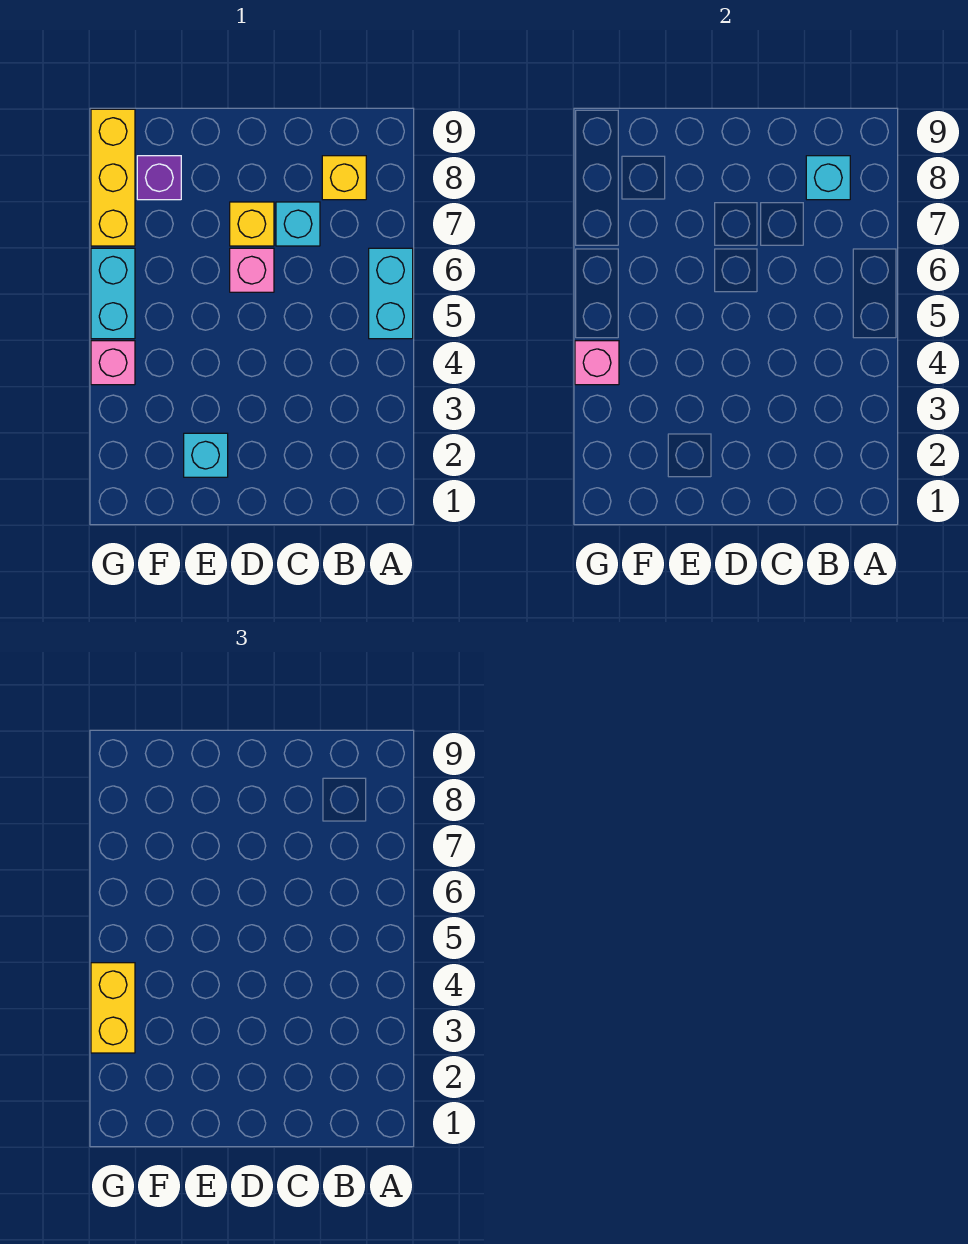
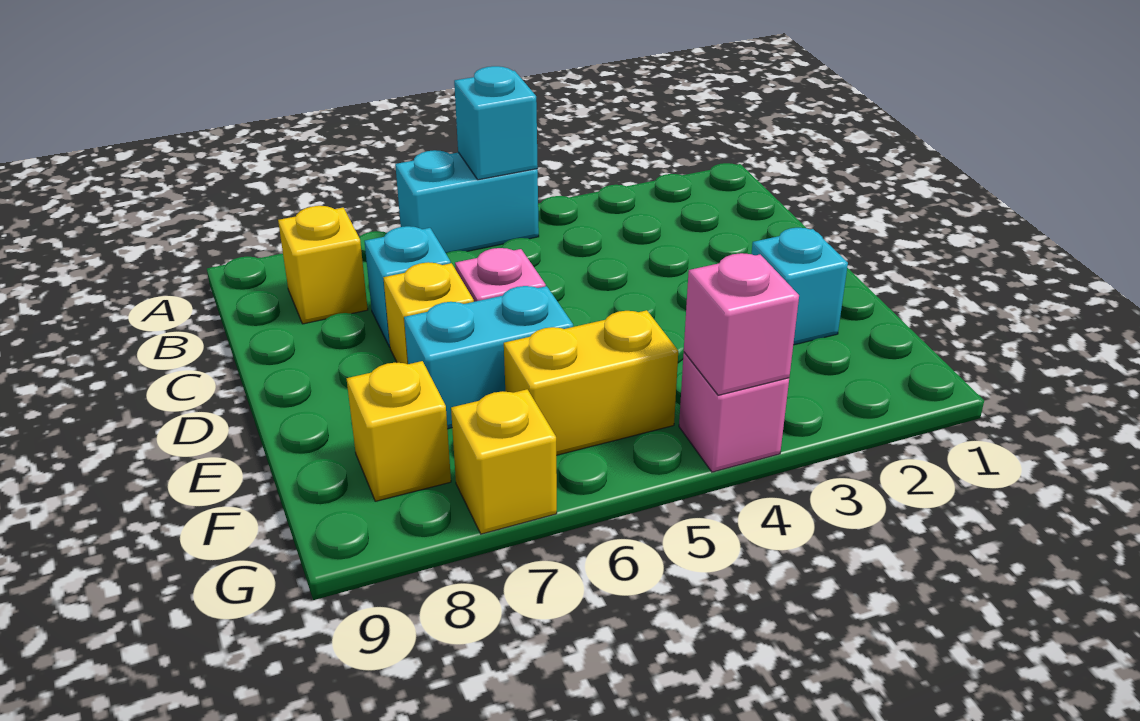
cyan 1x1 brick [806,156,850,200] -> cyan 1x1 brick moved to [454,66,538,180]
purple 1x1 brick [137,156,181,200] -> yellow 1x1 brick [346,361,451,501]
yellow 1x2 brick [91,963,135,1053] -> yellow 1x2 brick moved to [504,310,678,455]
cyan 1x2 brick [91,248,135,339] -> cyan 1x2 brick moved to [404,286,573,429]
yellow 1x3 brick [91,109,135,246] -> yellow 1x1 brick [451,389,557,534]

